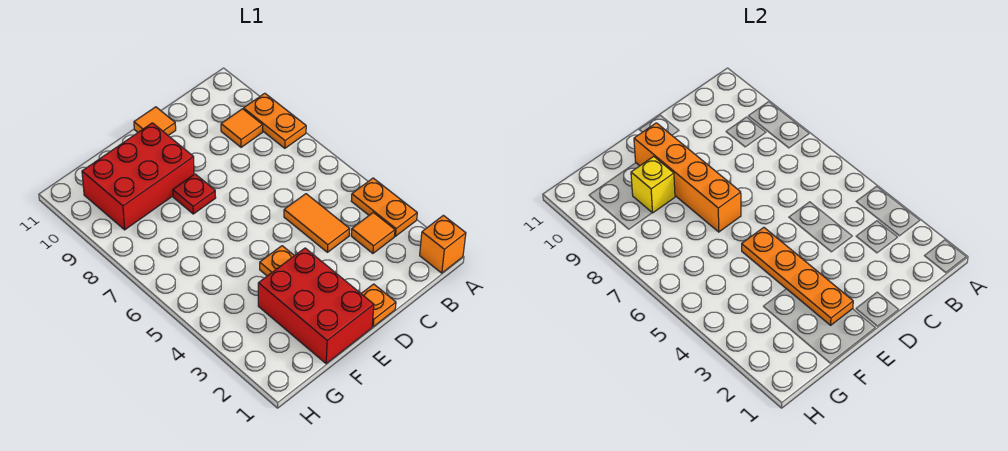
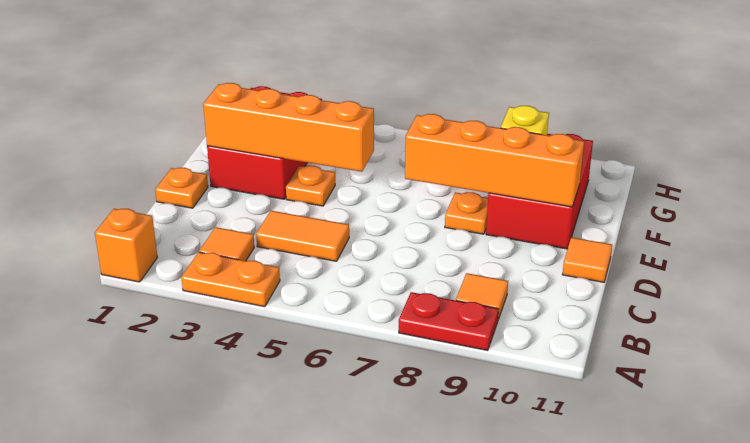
orange 1x2 plate [244,93,306,148] -> red 1x2 plate [399,292,498,350]
red 2x3 brick [258,248,374,364] -> red 2x3 brick turned to [207,86,322,199]
orange 1x4 plate [742,227,853,325] -> orange 1x4 brick [203,83,374,172]
red 1x1 plate [173,174,216,214] -> orange 1x1 plate [445,192,488,234]

